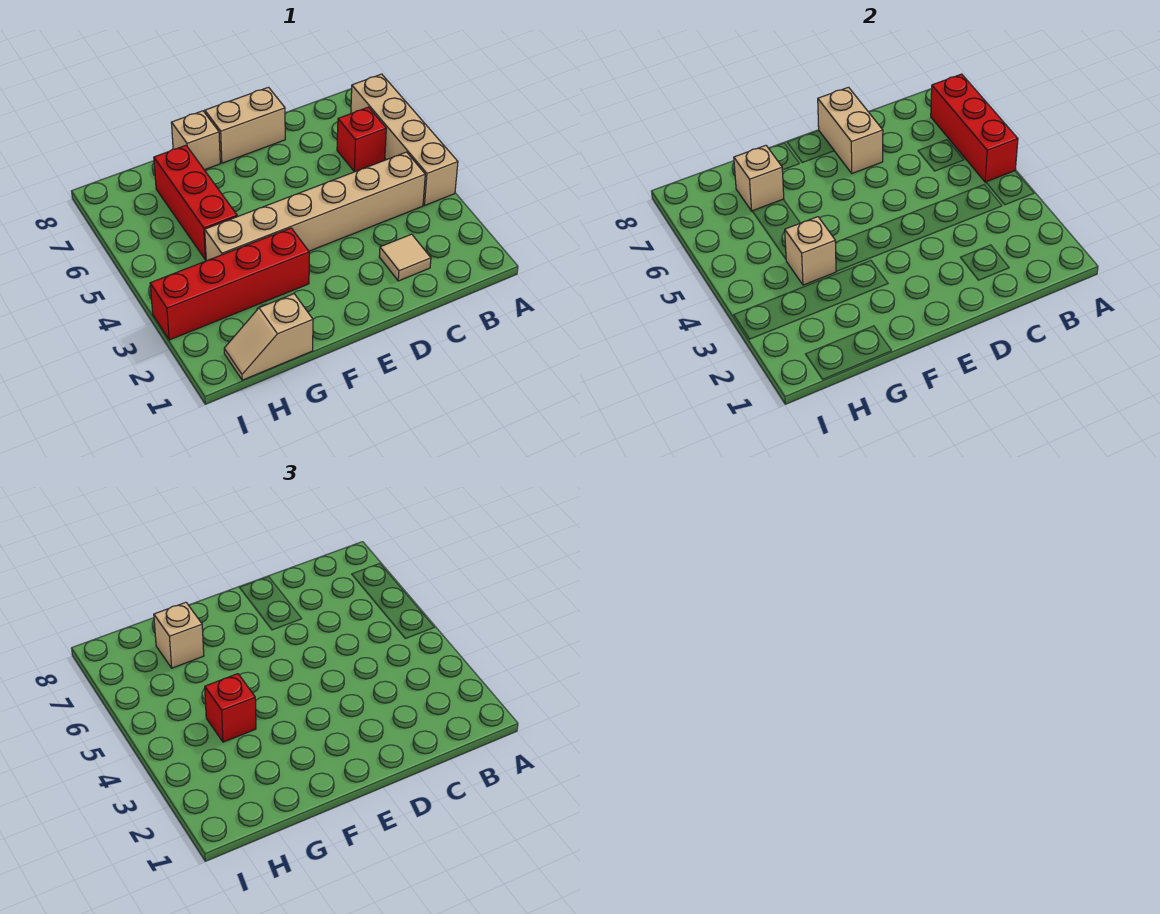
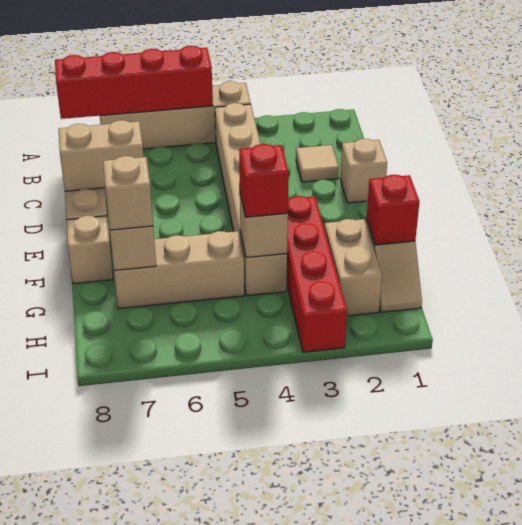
red 1x3 brick [931,74,1018,182] -> red 1x4 brick [55,46,213,119]
red 1x1 brick [337,107,386,172] -> red 1x1 brick moved to [367,175,420,245]
none -> tan 1x1 brick [340,139,387,203]
none -> tan 1x2 brick [324,219,382,316]
red 1x3 brick [154,145,237,260] -> tan 1x3 brick [114,231,244,309]

